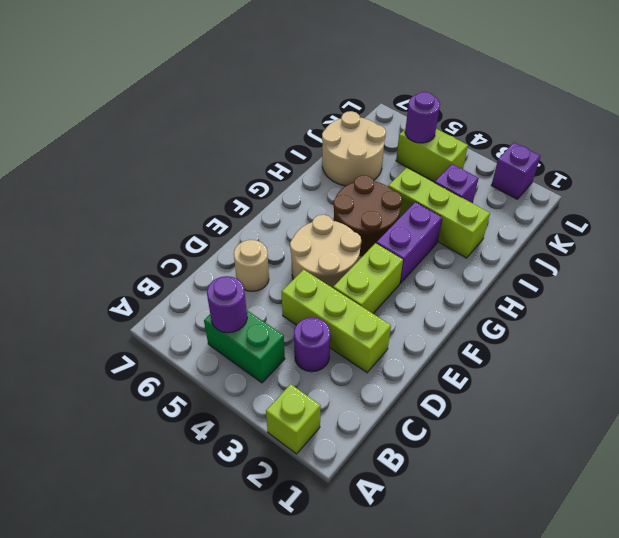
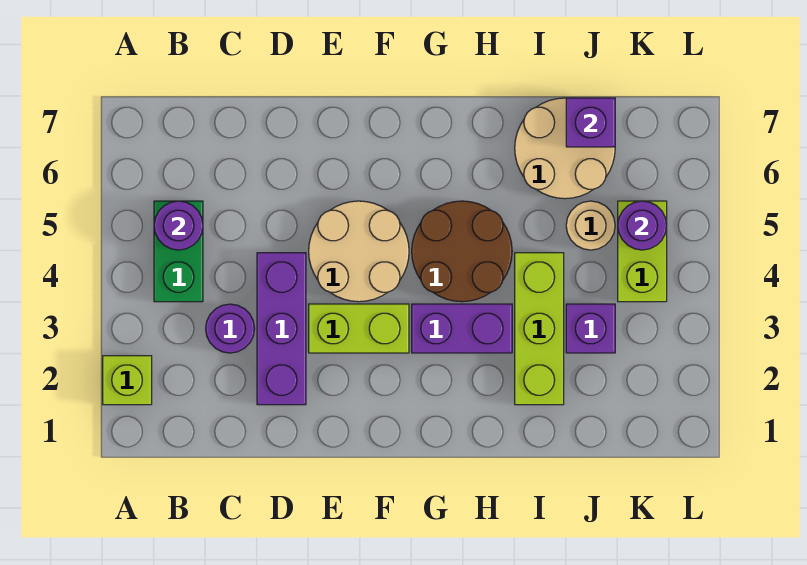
lime 1x3 brick [282,270,391,372] -> purple 1x3 brick [257,253,306,405]
tan 1x1 round brick [234,240,269,291] -> tan 1x1 round brick moved to [566,201,615,250]
purple 1x1 brick [491,142,540,199] -> purple 1x1 brick moved to [566,98,615,147]

